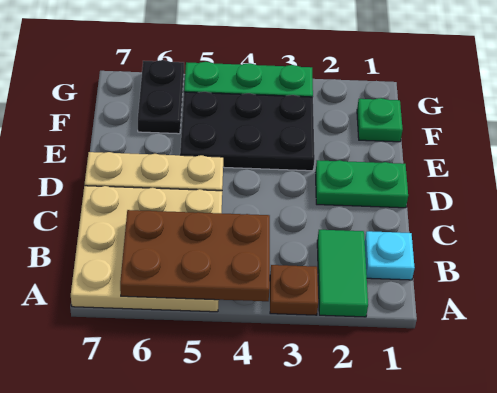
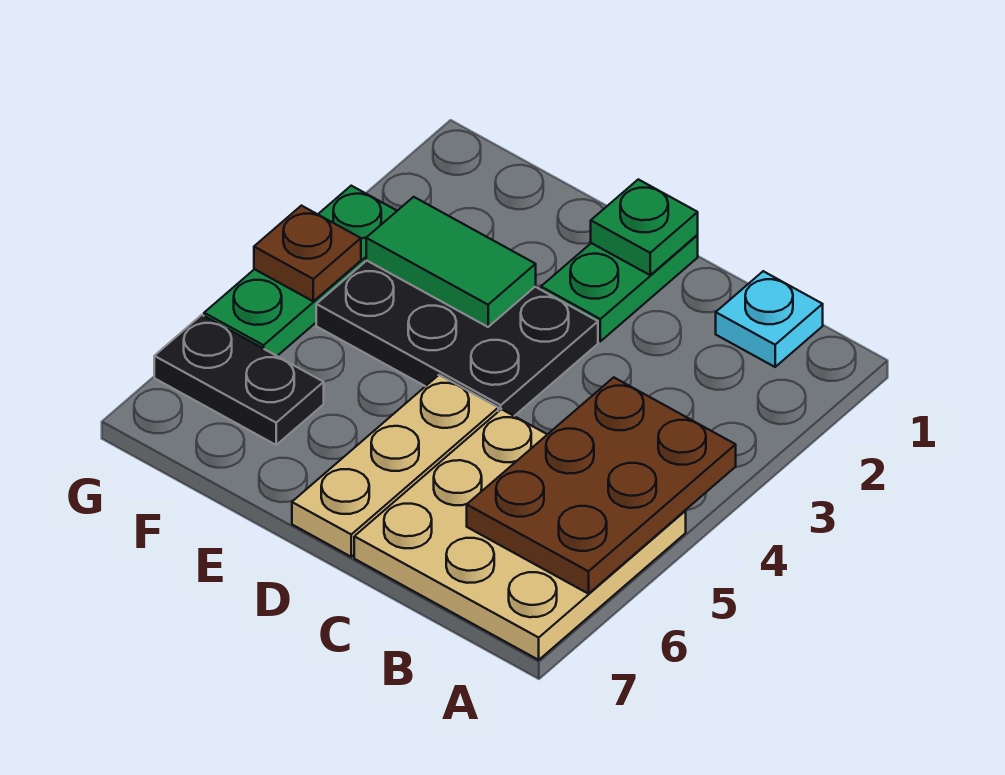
green 1x2 tile [317,230,368,317] -> green 1x2 tile moved to [366,197,536,327]
brown 1x1 plate [270,265,318,315] -> brown 1x1 plate moved to [254,206,361,301]
black 2x3 plate [180,91,315,171] -> black 2x3 plate turned to [316,261,598,416]
green 1x1 plate [357,98,403,142] -> green 1x1 plate moved to [591,179,698,275]

